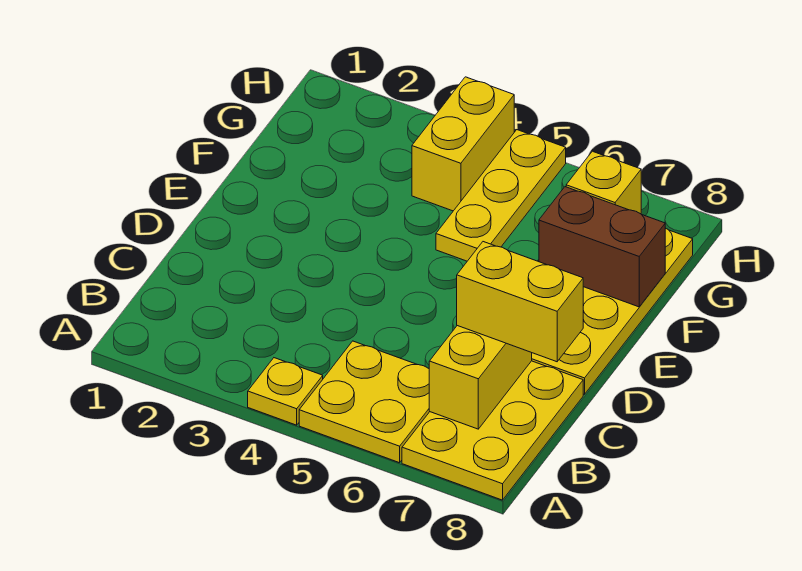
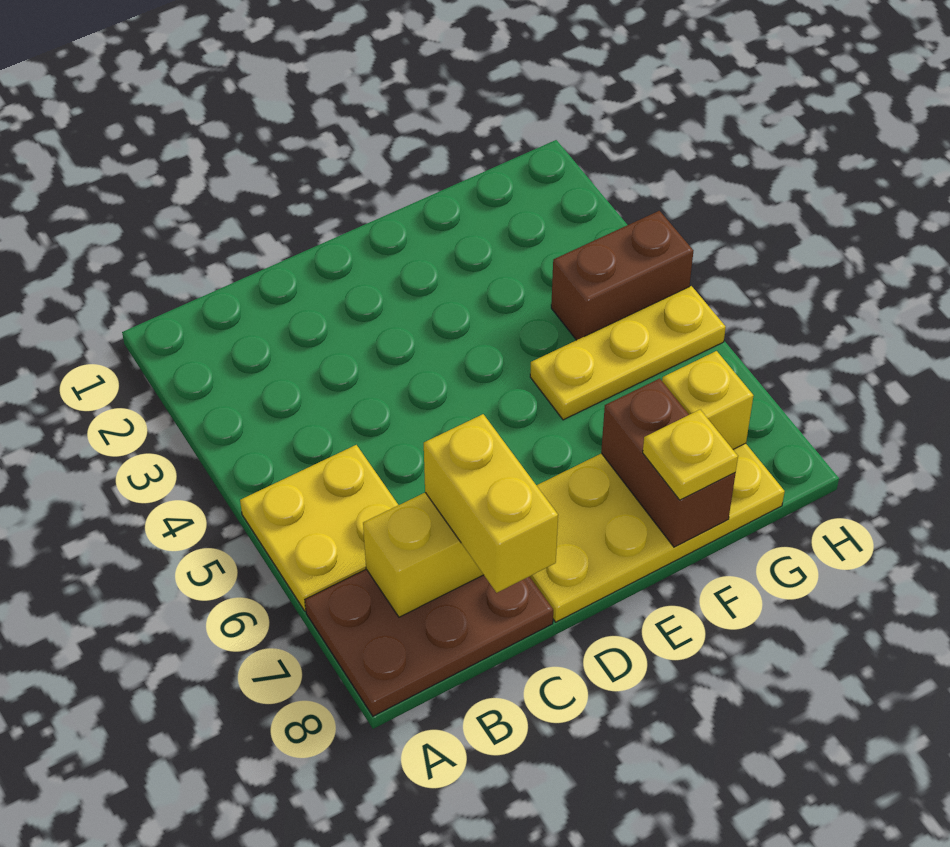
yellow 1x1 plate [248,358,323,425] -> yellow 1x1 plate moved to [643,410,738,500]
yellow 2x3 plate [402,361,583,500] -> brown 2x3 plate [305,569,553,716]
yellow 1x2 brick [412,77,514,211] -> brown 1x2 brick [551,211,693,340]

